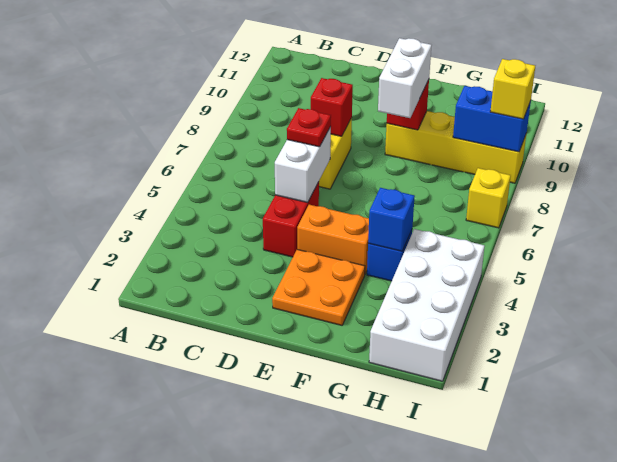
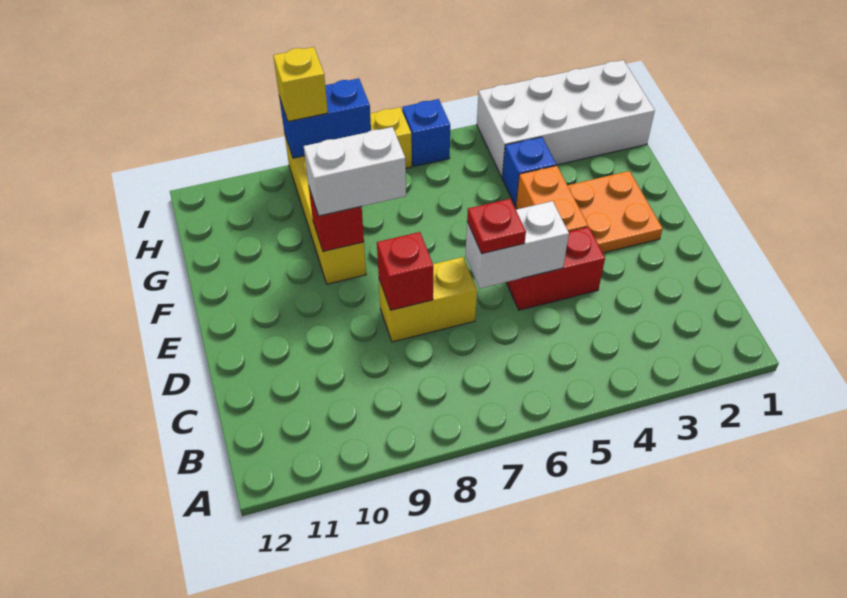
blue 1x1 brick [368,188,415,251] -> blue 1x1 brick moved to [402,99,450,166]
blue 1x2 brick [453,86,531,152] -> blue 1x2 brick turned to [279,78,371,158]

